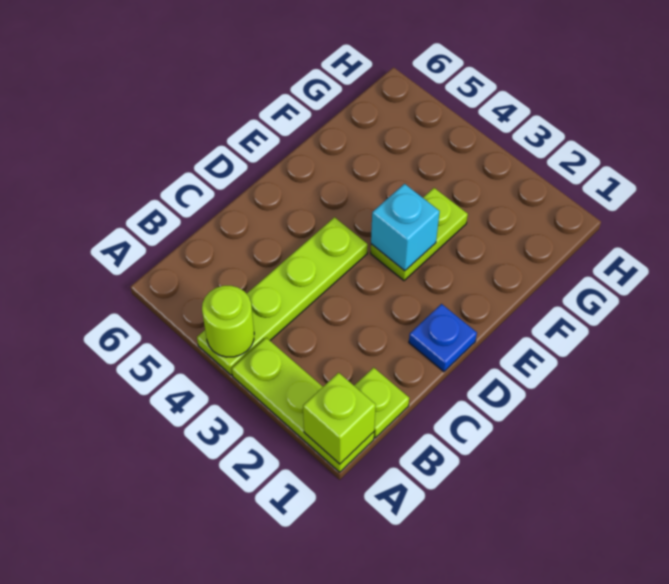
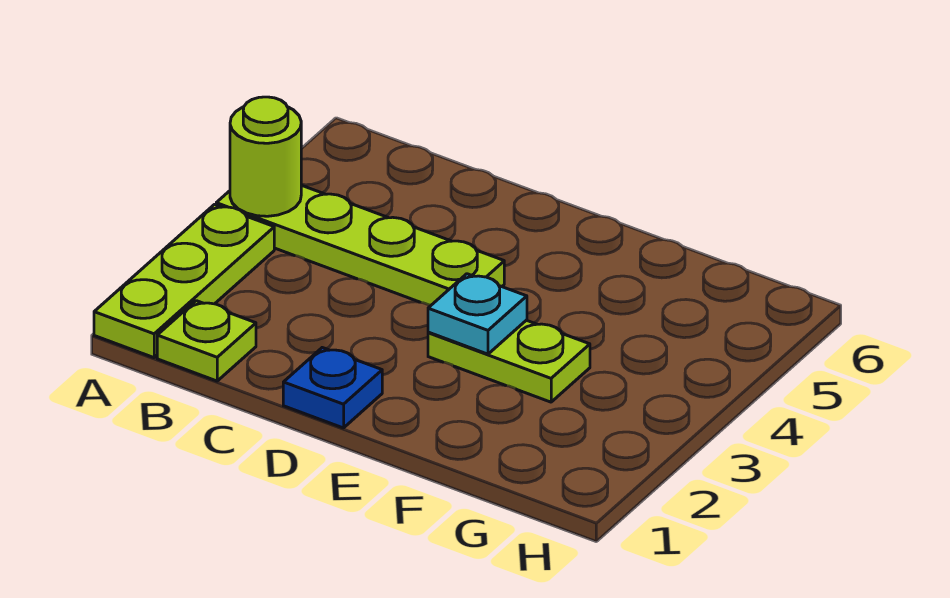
lime 1x1 brick [303,373,376,464] -> none
cyan 1x1 brick [371,184,440,271] -> cyan 1x1 plate [428,274,527,354]

